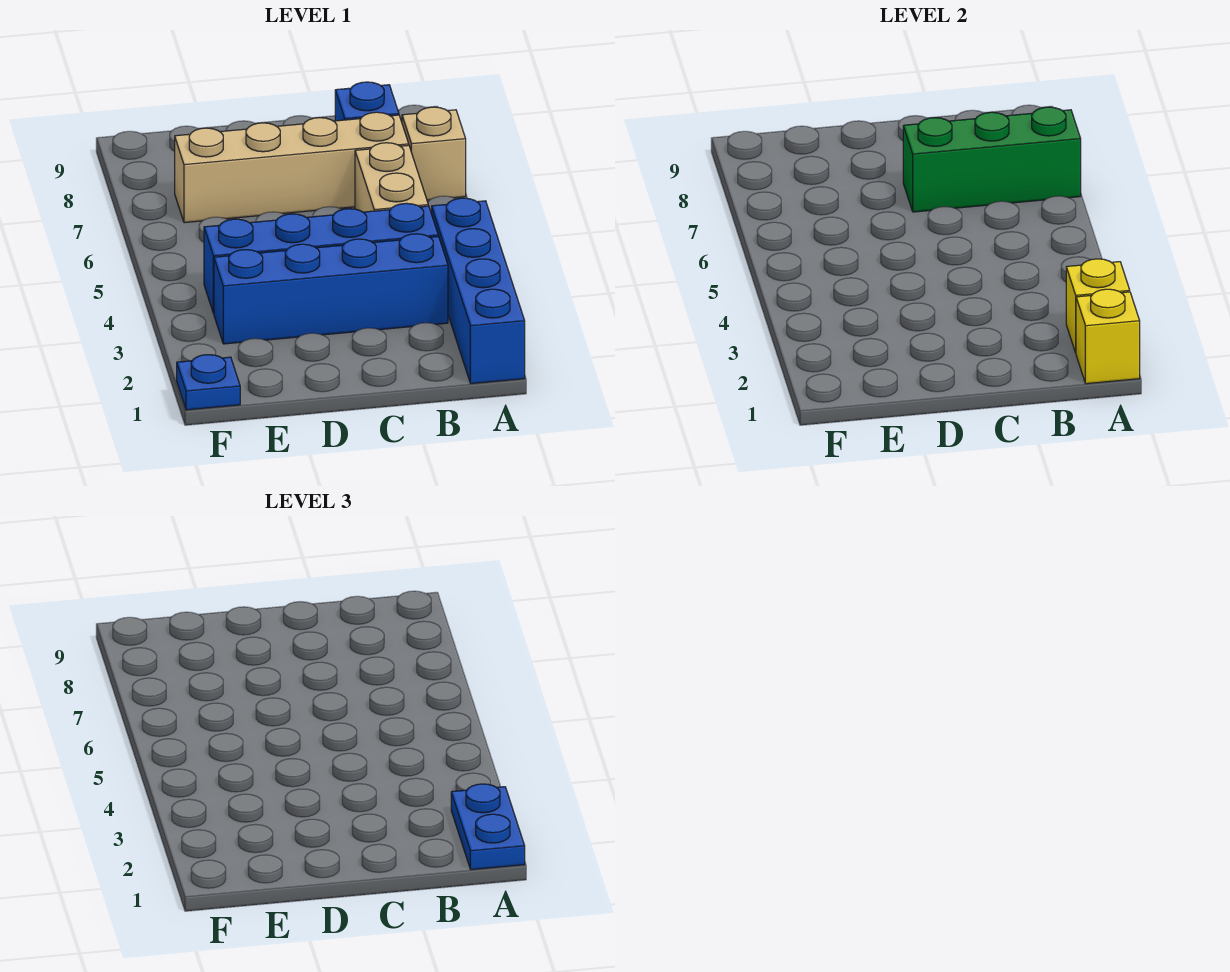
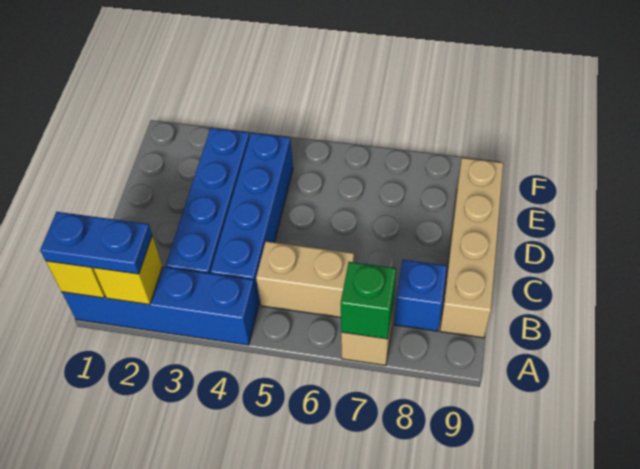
green 1x3 brick [903,107,1081,212] -> green 1x1 brick [341,262,396,339]
tan 1x4 brick [175,112,409,223] -> tan 1x4 brick moved to [440,158,503,338]
blue 1x1 plate [177,355,240,410] -> none

